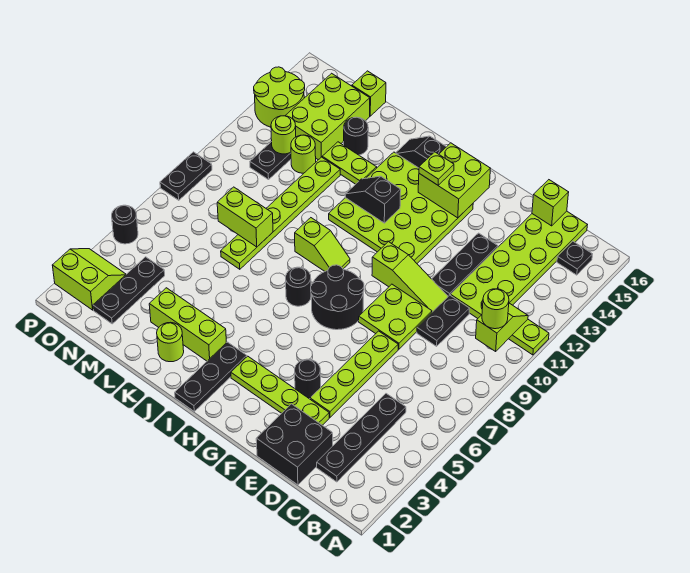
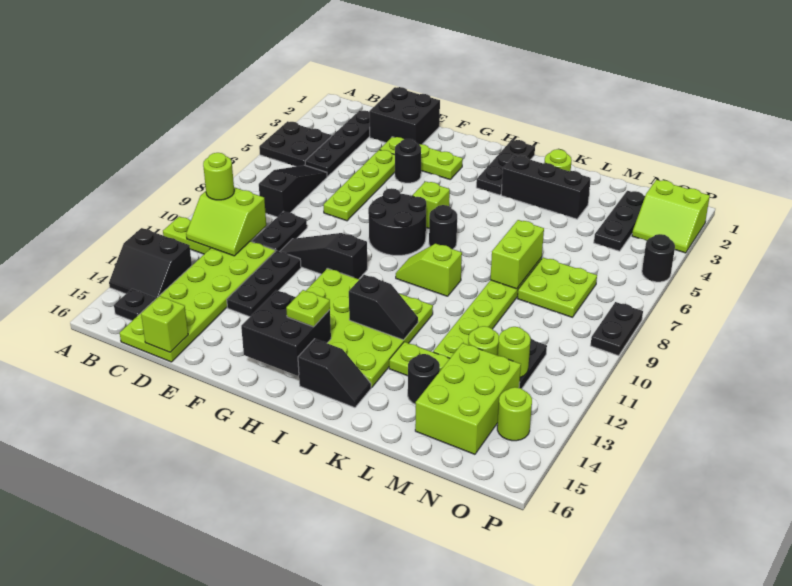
none -> black 2x2 plate [259,121,332,167]
none -> black 2x2 slope [109,228,192,298]
lime 1x2 slope [476,303,528,351] -> lime 2x2 slope [186,187,266,256]
none -> black 1x3 slope [259,165,327,217]
lime 1x4 plate [231,356,329,425] -> lime 1x3 plate [380,137,463,179]
lime 2x2 plate [359,284,432,349] -> lime 2x2 plate moved to [517,258,597,317]
lime 1x3 slope [372,242,448,312] -> black 1x3 slope [280,233,367,279]
lime 2x2 brick [418,143,490,218] -> black 2x2 brick [241,290,331,376]
lime 1x3 brick [149,288,226,361] -> black 1x3 brick [501,155,591,219]
lime 1x2 brick [217,187,273,247] -> lime 1x2 brick turned to [490,220,544,289]
lime 1x1 brick [352,71,386,116] -> lime 1x1 brick moved to [412,181,450,228]
lime 2x2 round brick [254,67,305,127] -> lime 1x1 round brick [497,387,532,441]

